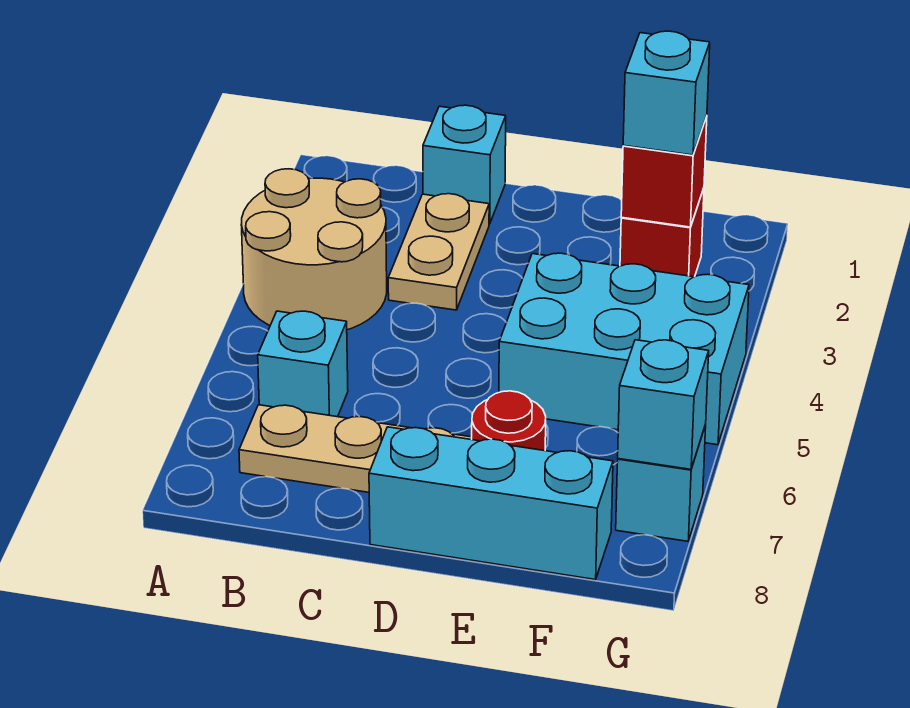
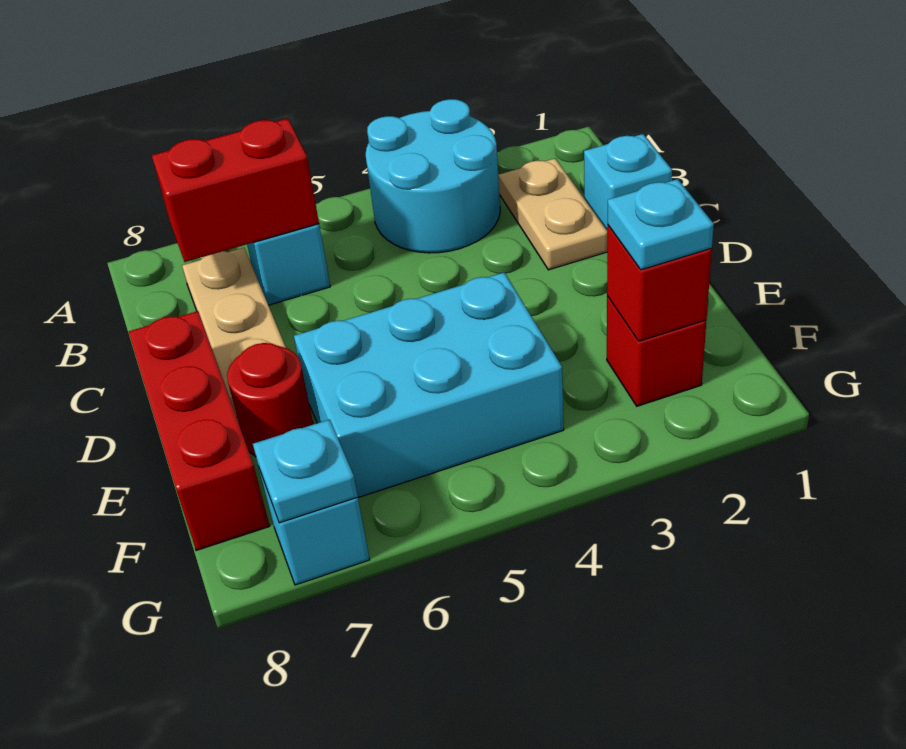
tan 2x2 round brick [241,169,387,330] -> cyan 2x2 round brick [366,99,500,253]
none -> red 1x2 brick [152,118,319,262]
tan 1x2 plate [388,194,489,310] -> tan 1x2 plate turned to [498,159,607,270]
cyan 1x3 brick [369,427,613,580] -> red 1x3 brick [129,311,270,550]
cyan 2x3 brick [499,253,749,445] -> cyan 2x3 brick turned to [294,273,564,498]
cyan 1x1 brick [623,31,710,155] -> cyan 1x1 plate [608,179,714,270]
cyan 1x1 brick [618,340,709,469] -> cyan 1x1 plate [253,420,358,523]

